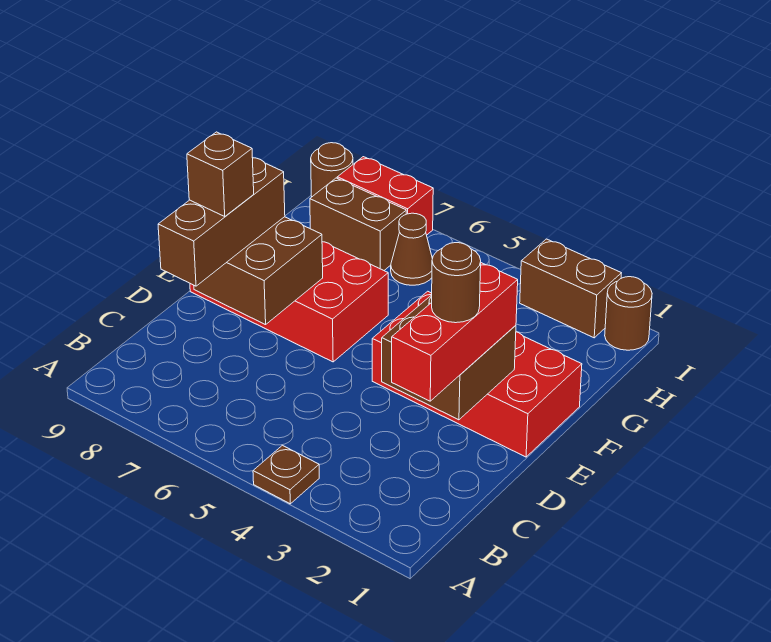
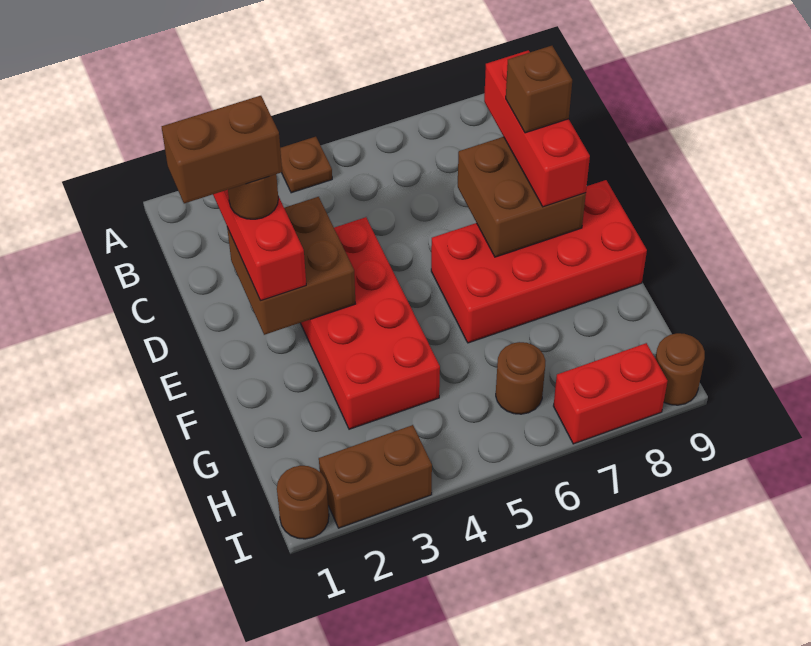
brown 1x3 brick [158,157,285,286] -> red 1x3 brick [484,50,590,207]
red 2x4 brick [372,291,582,457] -> red 2x4 brick turned to [301,217,440,429]
brown 1x1 cone [391,213,432,285] -> brown 1x1 round brick [496,342,545,414]
brown 1x2 brick [310,178,406,270] -> brown 1x2 brick moved to [162,96,282,203]

